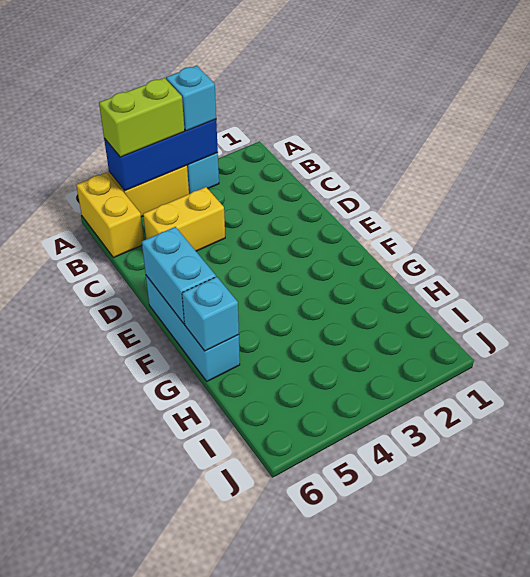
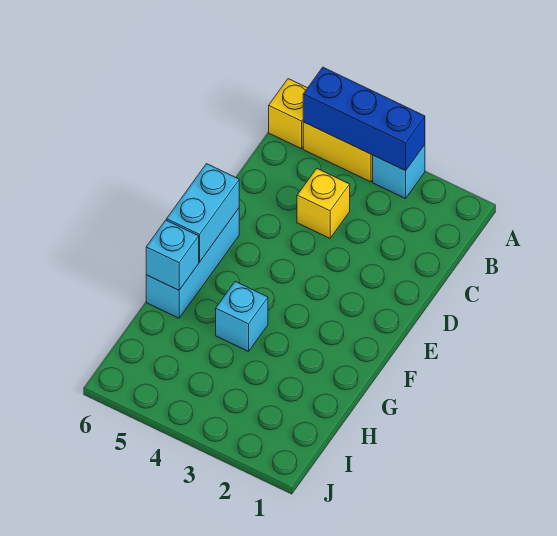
cyan 1x1 brick [166,66,216,131] -> cyan 1x1 brick moved to [216,282,268,352]
lime 1x2 brick [99,78,185,157] -> none
yellow 1x2 brick [76,172,144,258] -> yellow 1x1 brick [269,79,307,149]
yellow 1x2 brick [143,187,225,251] -> yellow 1x1 brick [297,168,350,238]

